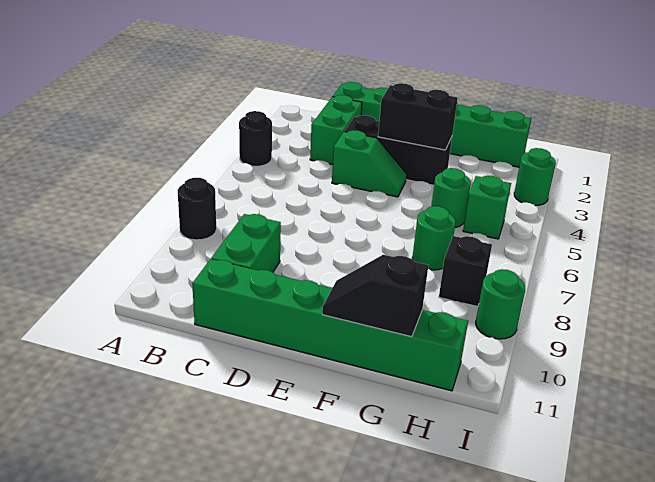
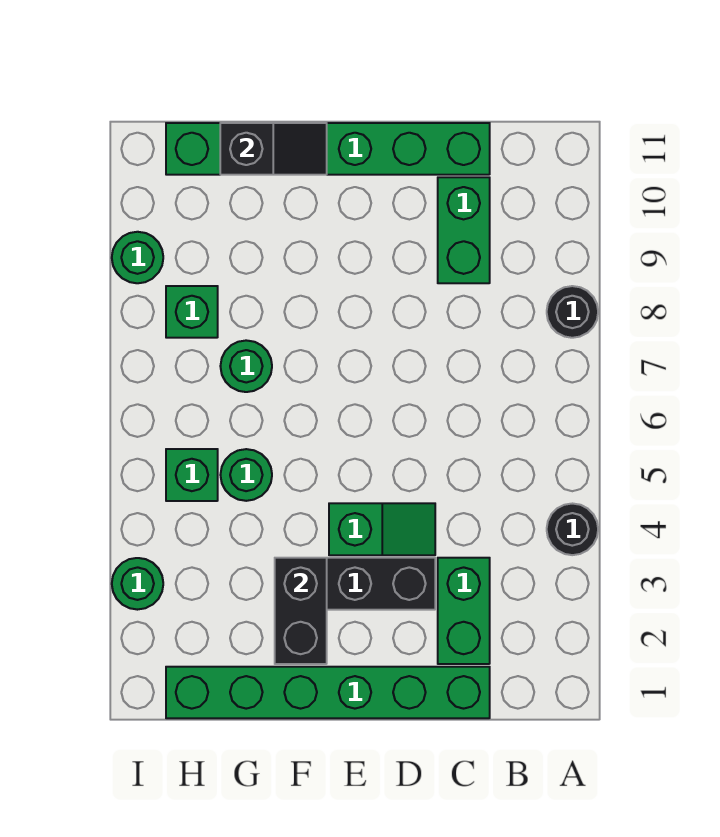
green 1x2 slope [332,130,407,197] -> green 1x2 slope turned to [329,503,435,555]
black 1x2 brick [378,83,458,150] -> black 1x2 brick turned to [275,558,327,664]
black 1x1 brick [439,236,492,307] -> green 1x1 brick [166,286,218,338]

